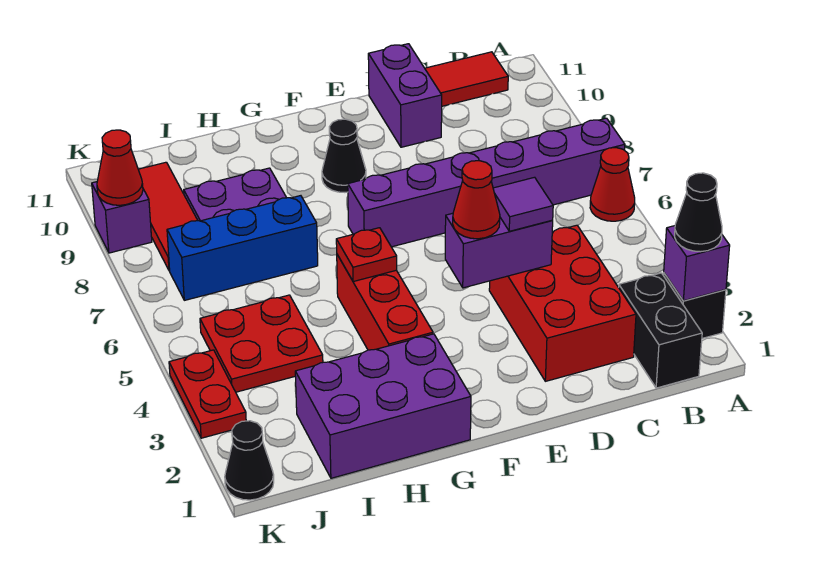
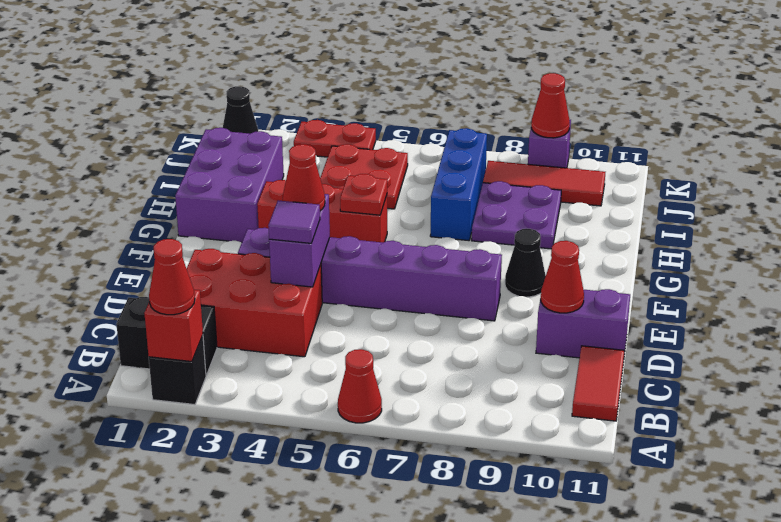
purple 1x1 brick [664,226,730,301] -> red 1x1 brick [144,290,203,362]
black 1x1 cone [675,173,722,252] -> red 1x1 cone [149,239,195,315]
purple 1x6 brick [348,118,625,247] -> purple 1x6 brick turned to [238,228,502,321]
none -> red 1x1 cone [541,241,584,313]

